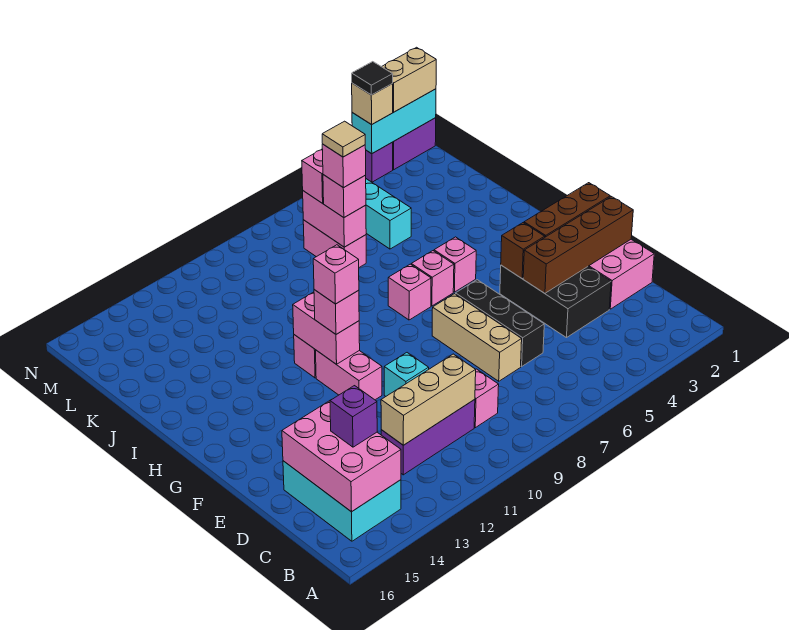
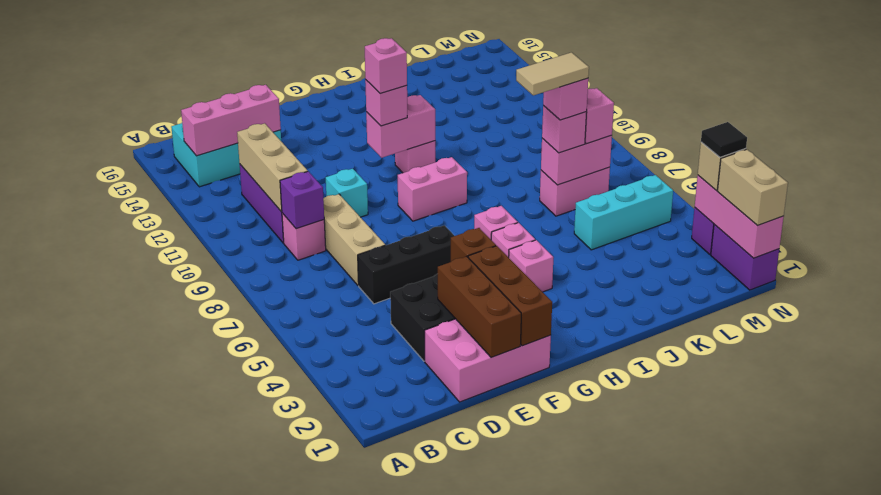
pink 2x3 brick [282,401,401,512] -> pink 1x3 brick [181,85,281,156]
purple 1x1 brick [330,386,377,447] -> purple 1x1 brick moved to [280,171,324,229]
tan 1x3 brick [432,294,522,381] -> tan 1x3 brick turned to [323,194,385,286]
brown 1x4 brick [523,197,633,293] -> brown 1x3 brick [438,256,521,358]
pink 1x2 brick [316,350,382,400] -> pink 1x2 brick moved to [398,157,467,221]
pink 1x1 brick [388,264,431,320] -> pink 1x1 brick moved to [509,240,553,292]
tan 1x1 tile [322,121,365,157] -> tan 1x2 tile [516,52,589,95]
cyan 1x3 brick [352,89,436,154] -> pink 1x3 brick [695,175,784,258]

